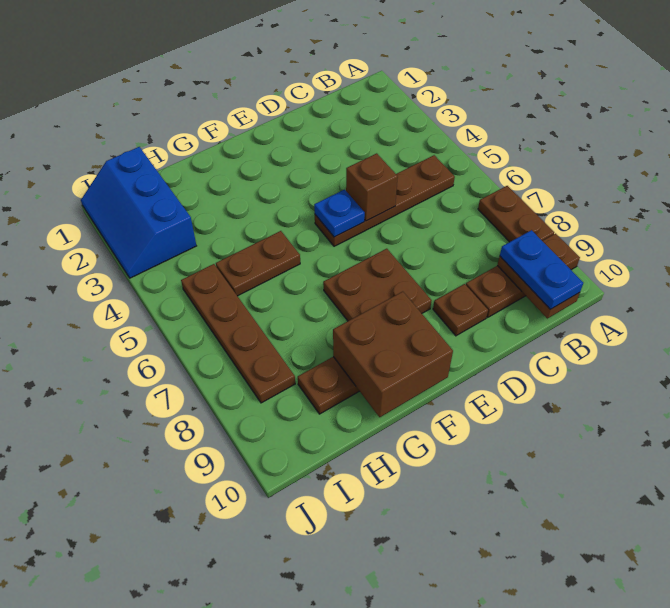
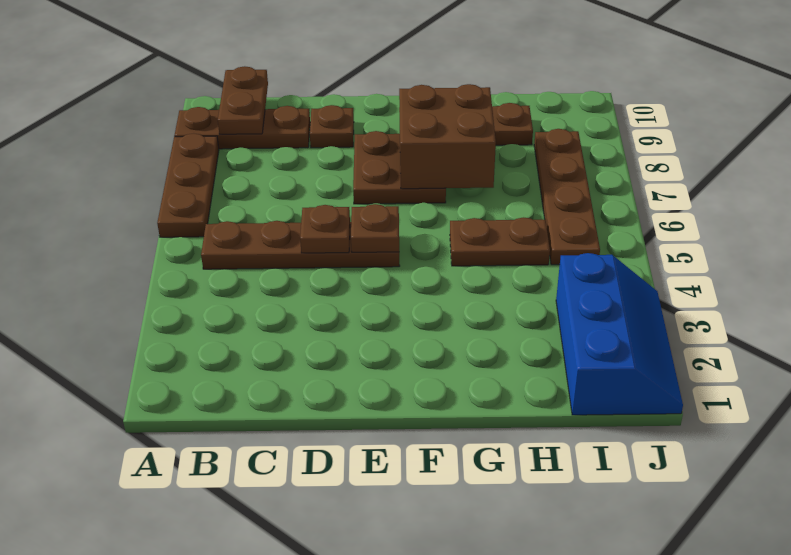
brown 1x2 plate [478,186,554,242] -> brown 1x3 plate [157,133,219,237]
blue 1x2 plate [500,230,583,309] -> none
brown 1x1 brick [346,153,398,221] -> brown 1x1 plate [300,205,350,253]
blue 1x1 plate [314,190,365,237] -> brown 1x1 plate [351,204,399,252]
brown 2x2 brick [333,292,453,417] -> brown 2x2 brick moved to [399,84,496,189]

